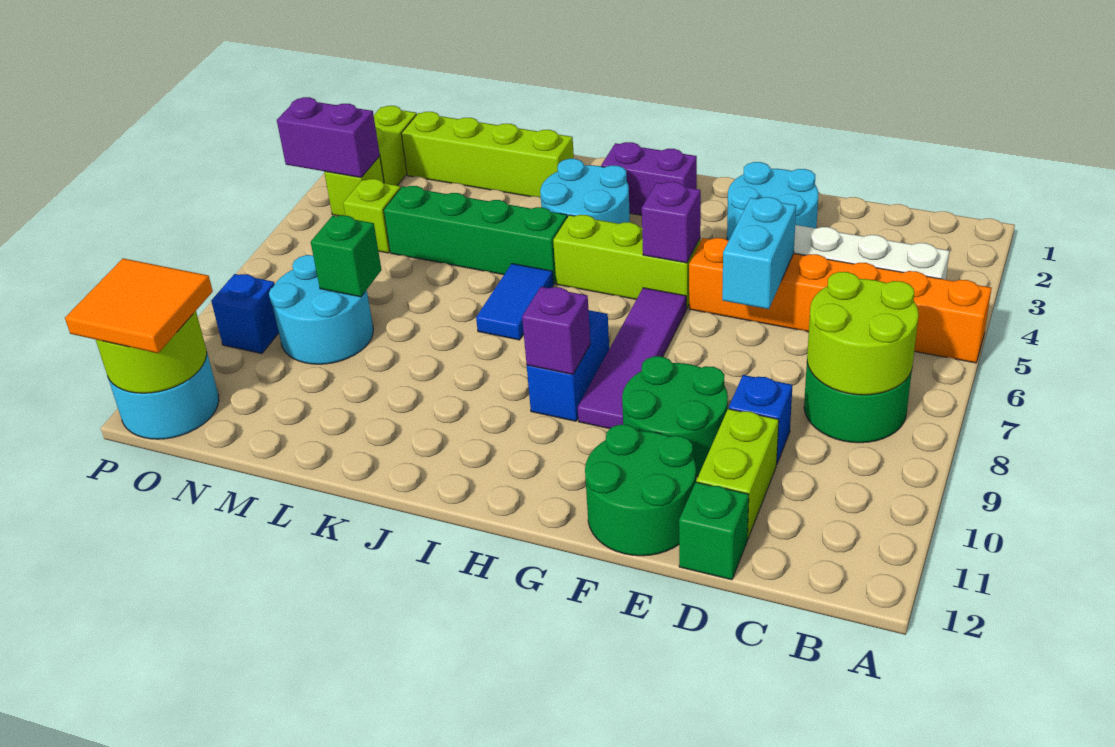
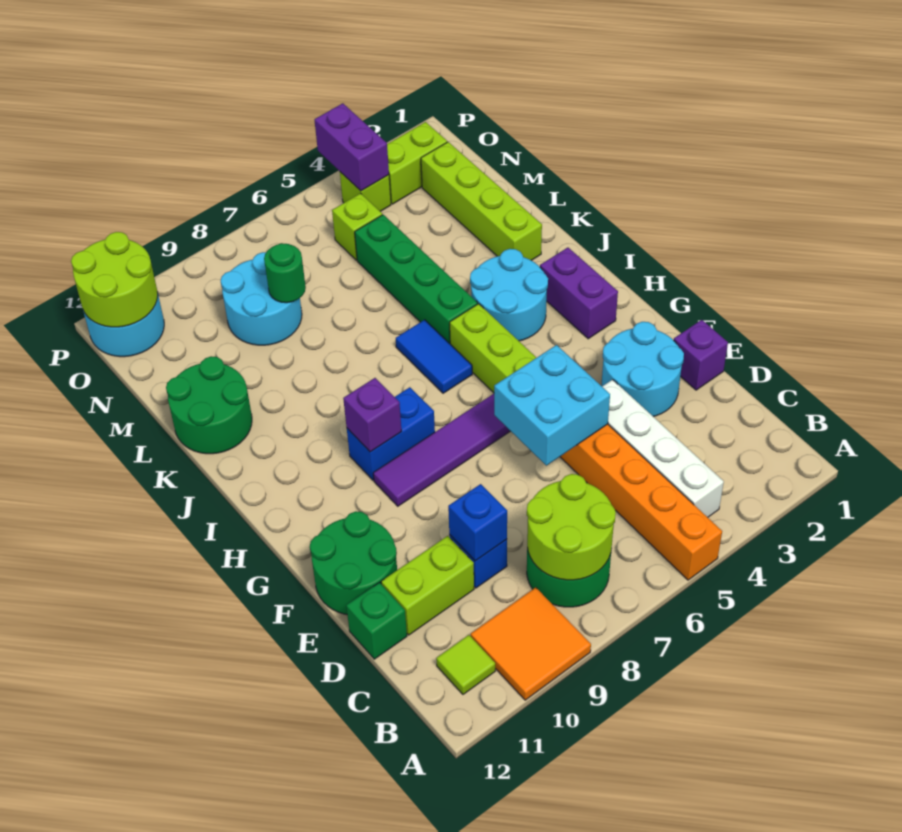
none -> lime 1x1 tile [436,635,495,694]
cyan 1x2 brick [722,197,796,309] -> cyan 2x2 brick [494,345,610,466]
green 2x2 round brick [622,356,728,477] -> green 2x2 round brick moved to [166,356,252,454]
purple 1x1 brick [642,182,701,263] -> purple 1x1 brick moved to [674,320,728,390]
blue 1x2 tile [476,264,554,340] -> blue 1x2 tile turned to [396,320,472,393]
green 1x1 brick [311,215,381,297] -> green 1x1 round brick [264,243,306,303]
blue 1x1 brick [211,274,279,354] -> blue 1x1 brick moved to [448,484,507,561]
orange 2x2 tile [65,258,213,353] -> orange 2x2 tile moved to [471,587,591,700]

